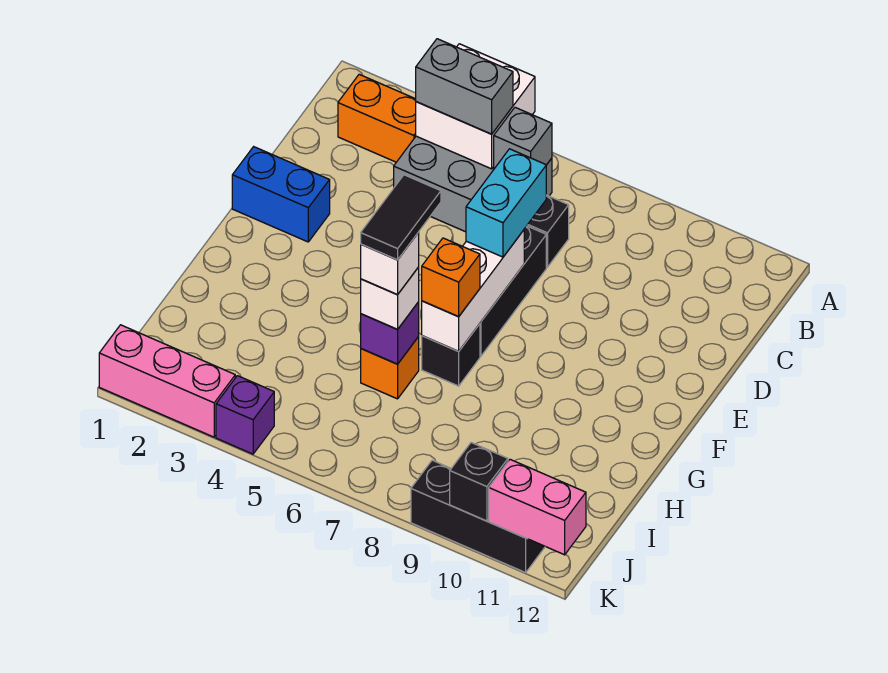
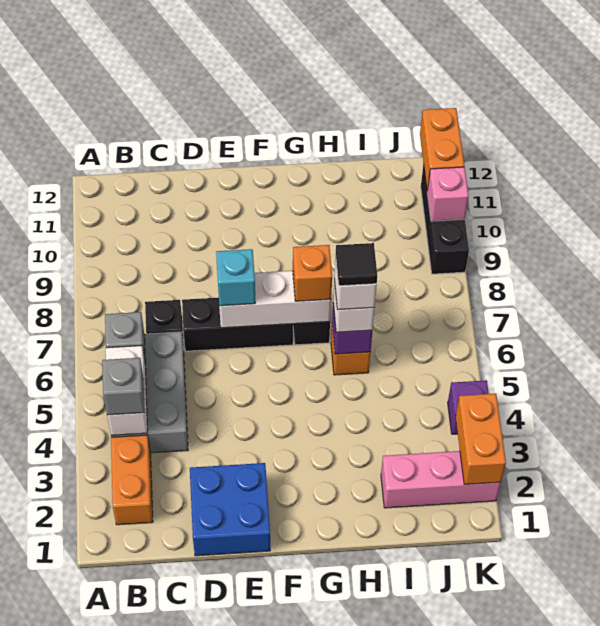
white 2x2 brick [416,44,535,169] -> white 1x2 brick [106,346,148,435]
grey 1x2 brick [416,39,513,134] -> grey 1x1 brick [102,358,145,415]
cyan 1x2 brick [466,149,546,257] -> cyan 1x1 brick [216,249,255,306]
blue 1x2 brick [232,147,330,242] -> blue 2x2 brick [190,463,270,556]
black 1x2 tile [361,175,441,260] -> black 1x1 tile [336,243,377,286]
pink 1x3 brick [99,325,235,437] -> pink 1x3 brick turned to [381,451,501,508]
none -> orange 1x2 brick [456,394,506,484]
black 1x1 brick [450,443,508,521] -> pink 1x1 brick [427,167,469,221]
pink 1x2 brick [489,459,586,555] -> orange 1x2 brick [420,108,464,191]

